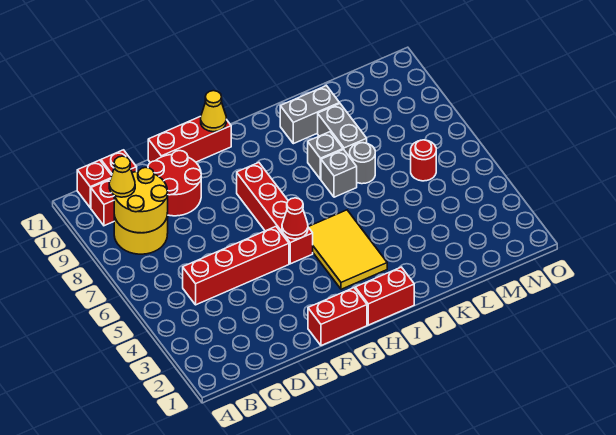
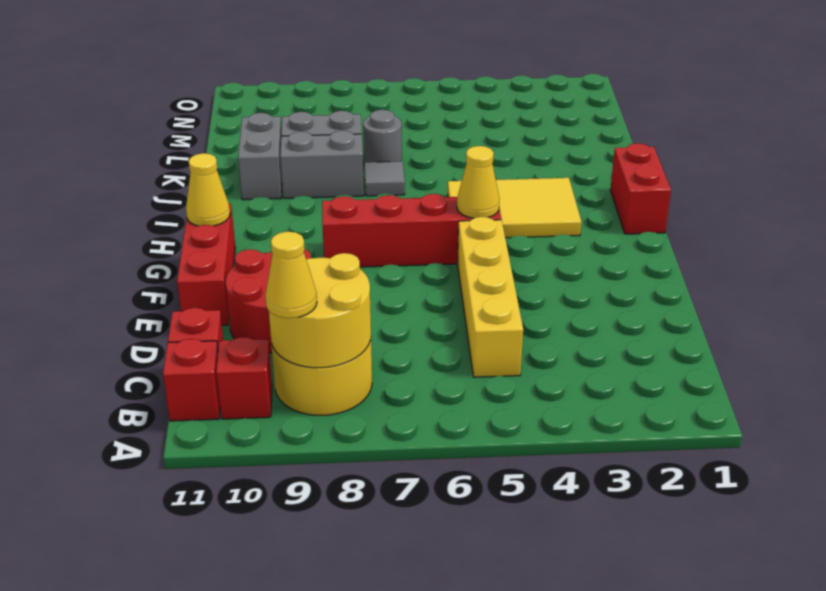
red 1x4 brick [183,227,289,305] -> yellow 1x4 brick [458,217,523,377]
red 1x2 brick [308,288,367,346] -> none
red 1x1 cone [282,198,308,239] -> yellow 1x1 cone [457,146,500,218]
grey 1x1 brick [321,150,357,197] -> grey 1x1 tile [364,161,405,196]
grey 1x1 brick [308,132,343,179] -> grey 1x2 brick [280,131,364,198]
red 1x1 round brick [411,140,436,181] -> none

